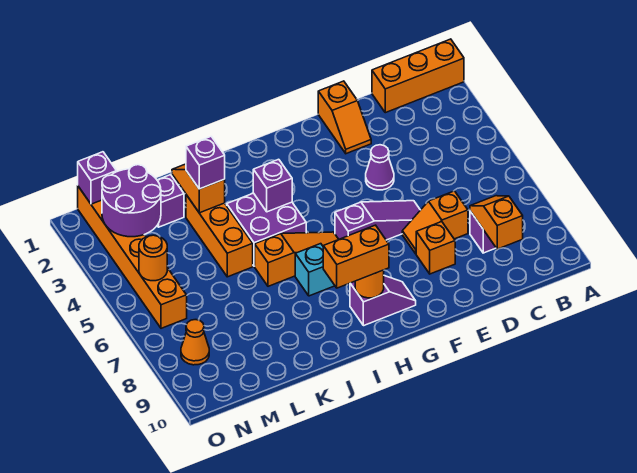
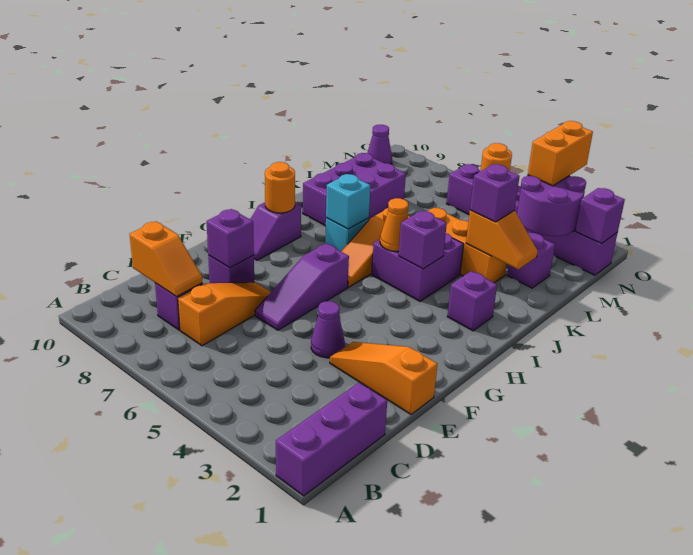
orange 1x3 brick [372,39,464,113] -> purple 1x3 brick [276,382,387,496]
orange 1x2 slope [402,191,468,254] -> orange 1x3 slope [178,282,271,346]
orange 1x2 slope [318,81,371,154] -> orange 1x3 slope [330,342,438,414]
orange 1x1 brick [416,222,455,274] -> purple 1x1 brick [208,255,254,283]
none -> purple 1x1 brick [207,209,254,268]
orange 1x2 brick [323,225,389,288] -> orange 1x2 brick moved to [528,121,593,186]
none -> purple 1x1 brick [447,271,497,331]
none -> cyan 1x1 brick [326,174,370,229]
none -> purple 2x3 brick [303,153,406,226]
orange 1x6 brick [78,187,187,328] -> purple 1x6 brick [447,164,618,275]
orange 1x1 cone [181,320,209,365] -> orange 1x1 cone moved to [380,198,408,252]
none -> purple 1x1 cone [367,125,392,164]

